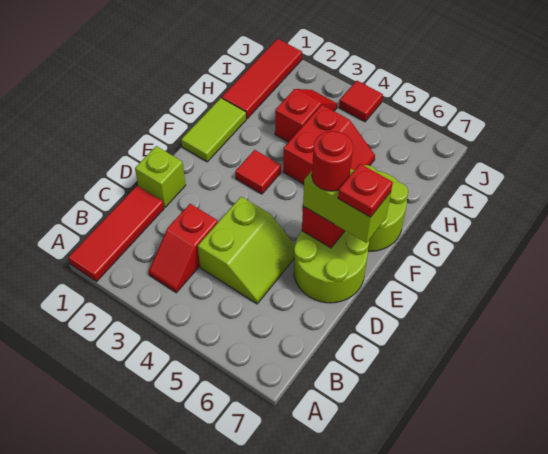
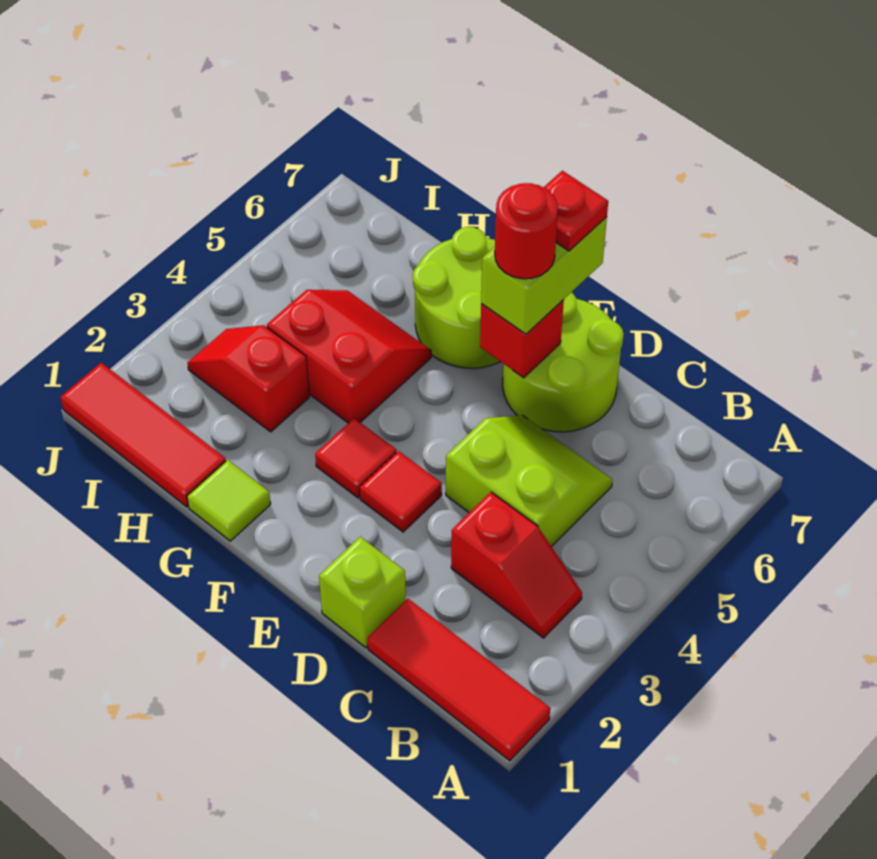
lime 1x2 tile [181,98,246,162] -> lime 1x1 tile [187,460,271,541]
red 1x1 tile [339,81,383,122] -> red 1x1 tile moved to [360,451,442,532]

